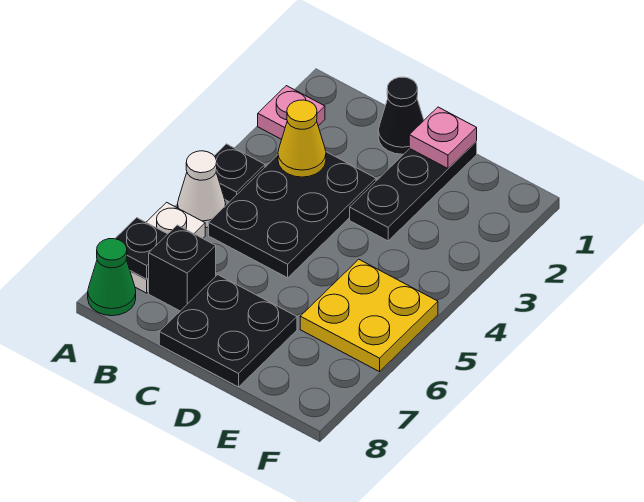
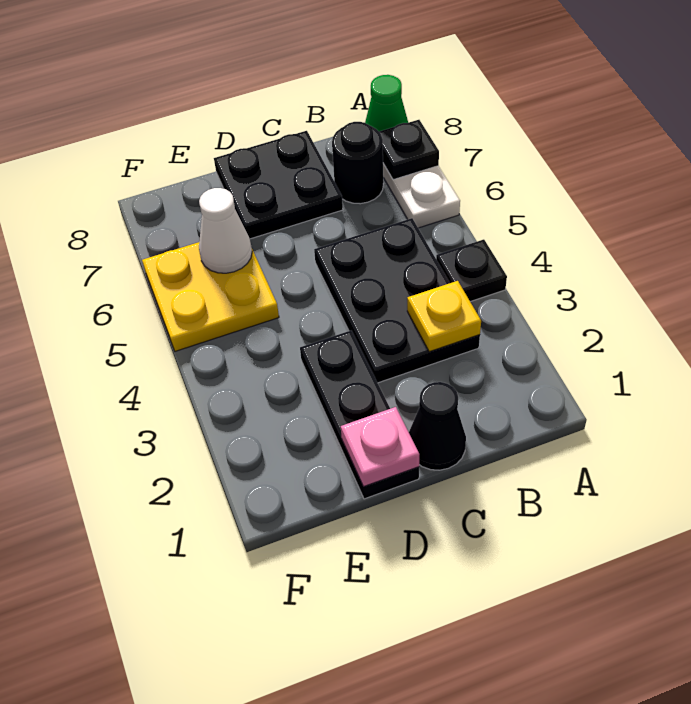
pink 1x1 plate [258,86,325,139] -> none
white 1x1 cone [178,151,226,228] -> white 1x1 cone moved to [199,188,252,273]
yellow 1x1 cone [278,100,326,177] -> yellow 1x1 plate [407,281,481,352]
black 1x1 brick [149,225,216,311] -> black 1x1 round brick [332,122,383,204]

